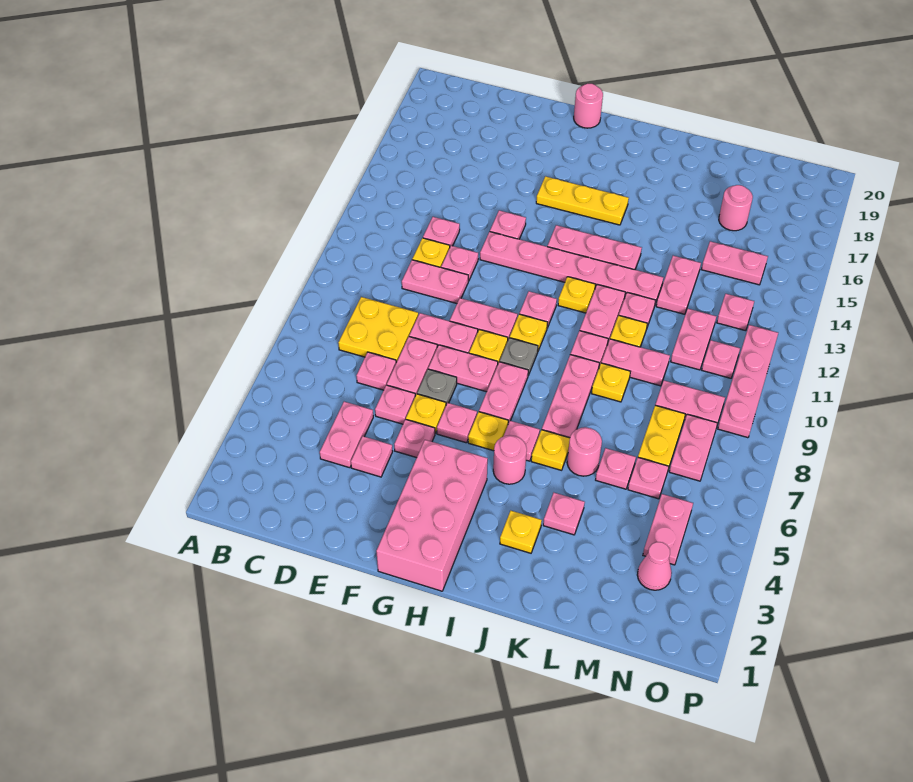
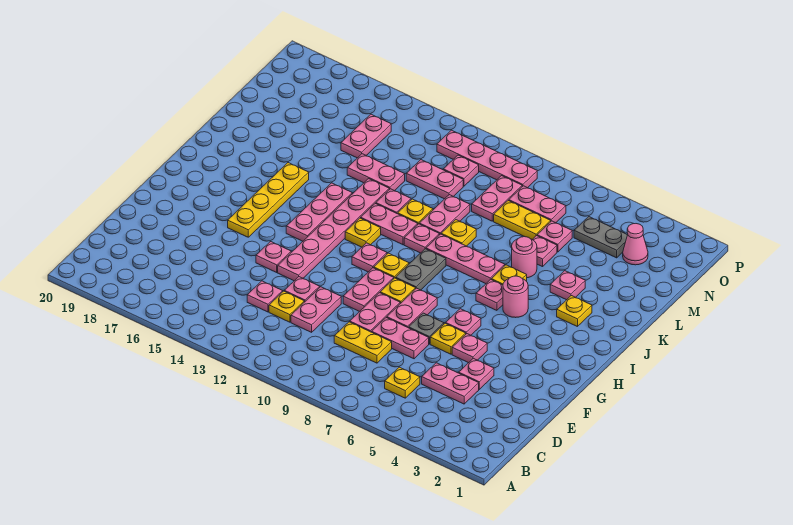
yellow 2x2 plate [338,297,418,362] -> yellow 1x2 plate [334,322,392,363]
pink 1x1 plate [356,352,396,390] -> none
pink 1x1 plate [375,385,415,424] -> none
pink 2x4 brick [376,440,488,591] -> none
yellow 1x3 plate [536,176,629,225] -> yellow 1x4 plate [228,163,309,237]
pink 1x1 round brick [574,84,603,128] -> none
yellow 1x1 plate [468,412,508,451] -> yellow 1x1 plate moved to [385,367,420,398]
pink 1x2 plate [479,362,528,424] -> none
grey 1x1 plate [500,338,538,375] -> grey 1x2 plate [395,249,446,290]
pink 1x1 round brick [719,185,753,231] -> none
pink 1x2 plate [643,494,693,565] -> grey 1x2 plate [574,217,627,258]
pink 1x1 plate [717,294,754,331] -> none

